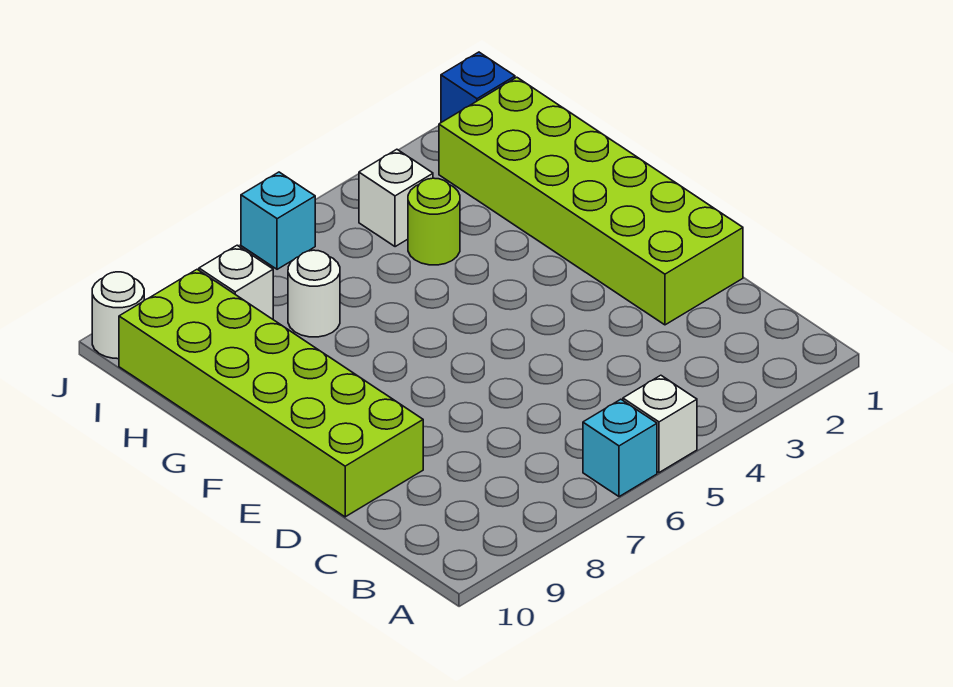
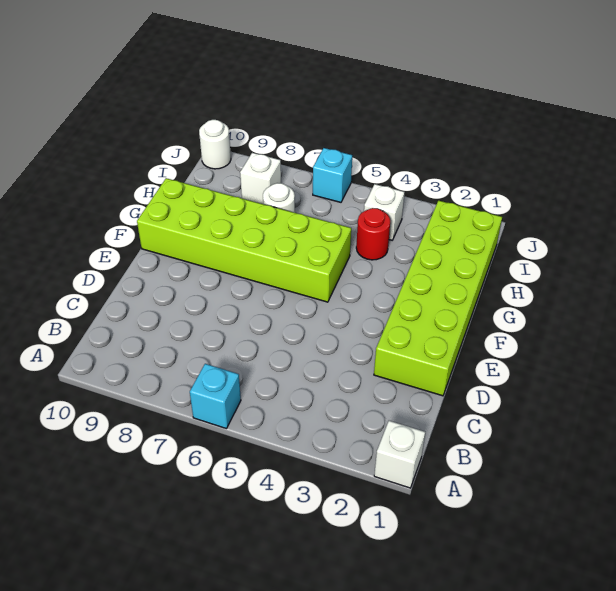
white 1x1 brick [623,375,697,473] -> white 1x1 brick moved to [374,421,425,488]
lime 2x6 brick [119,269,423,517] -> lime 2x6 brick turned to [137,178,351,302]
lime 1x1 round brick [408,178,460,265] -> red 1x1 round brick [356,208,390,260]
blue 1x1 brick [441,52,515,122] -> none

